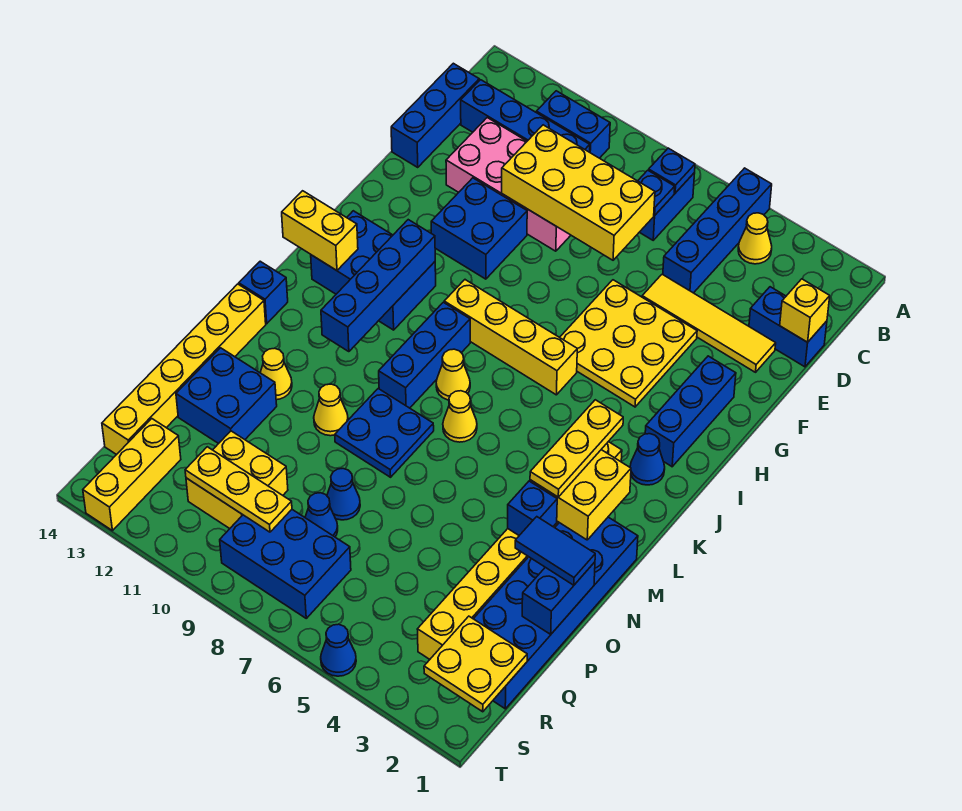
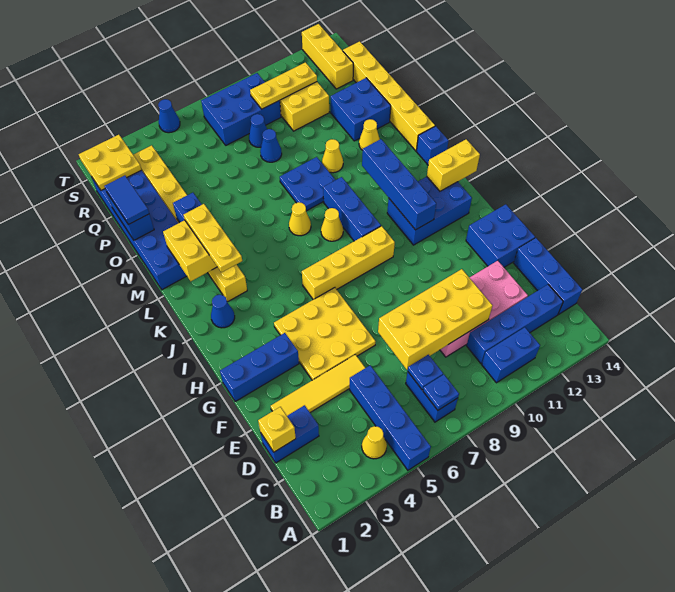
blue 2x2 brick [431,178,527,279] -> blue 2x2 brick moved to [466,204,535,267]
blue 1x3 brick [645,356,736,467] -> blue 1x3 brick turned to [220,333,299,402]
blue 1x2 tile [515,517,595,585] -> blue 1x2 tile turned to [105,176,149,225]

